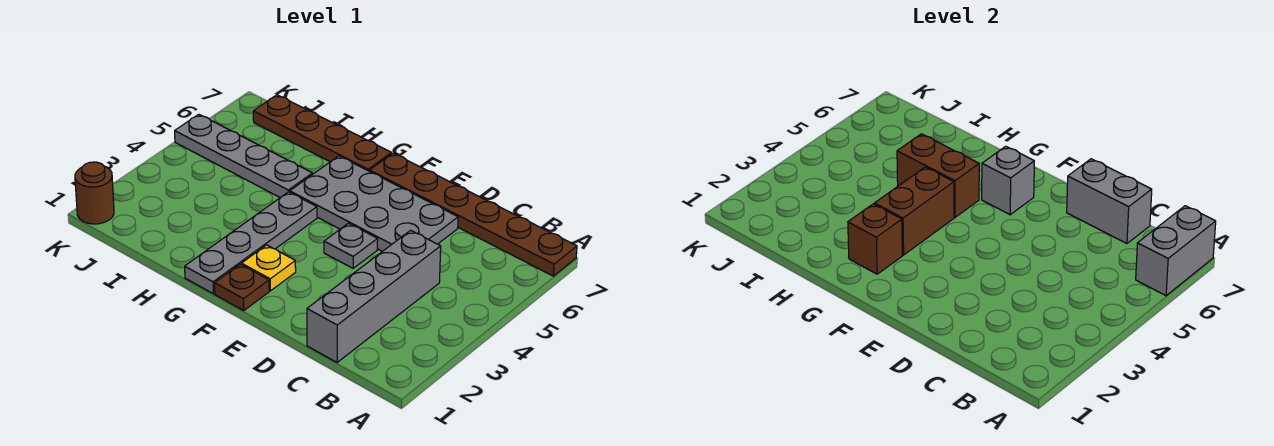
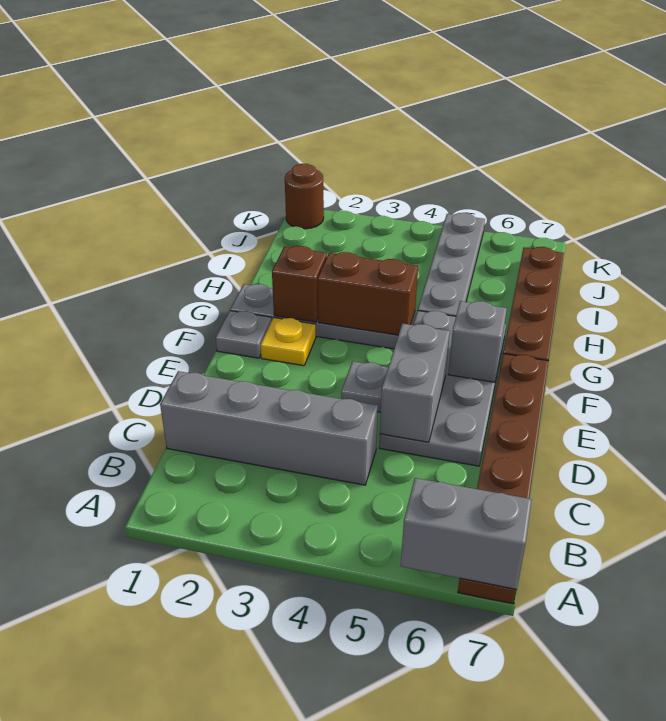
grey 1x2 brick [1067,159,1152,244] -> grey 1x2 brick moved to [380,323,450,442]
brown 1x1 plate [215,264,269,310] -> grey 1x1 plate [216,311,271,358]
brown 1x2 brick [897,134,979,217] -> none

